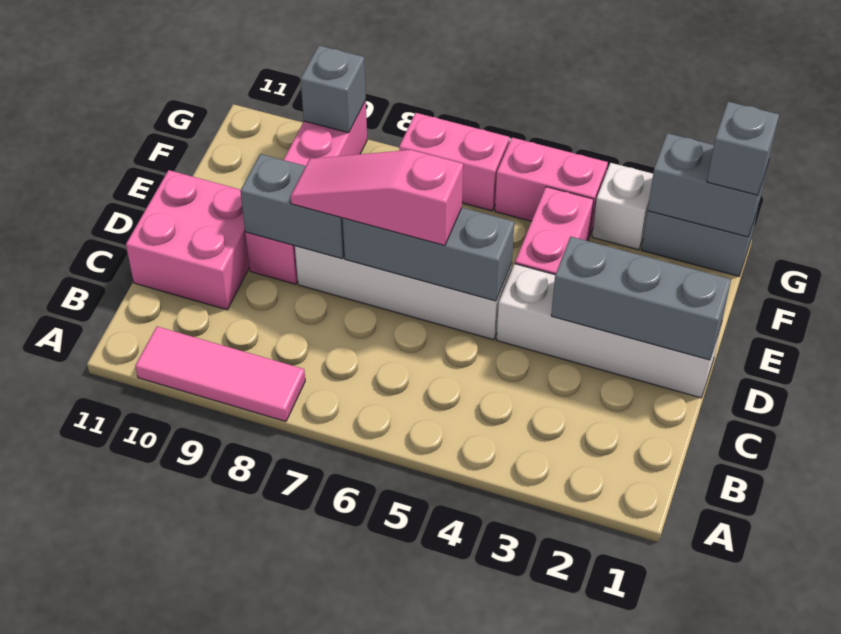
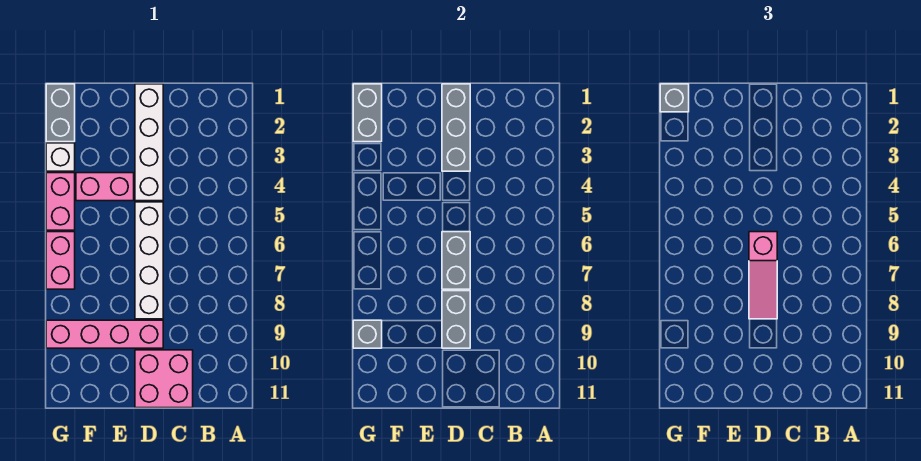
pink 1x3 tile [135,326,305,422] -> none
grey 1x3 brick [343,208,514,301] -> grey 1x2 brick [442,232,470,289]

